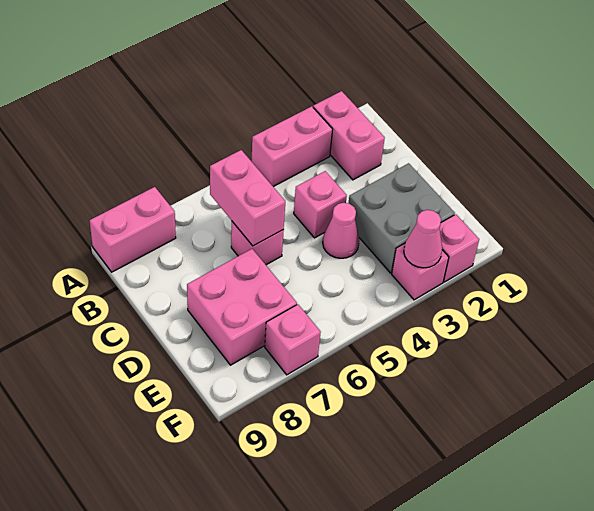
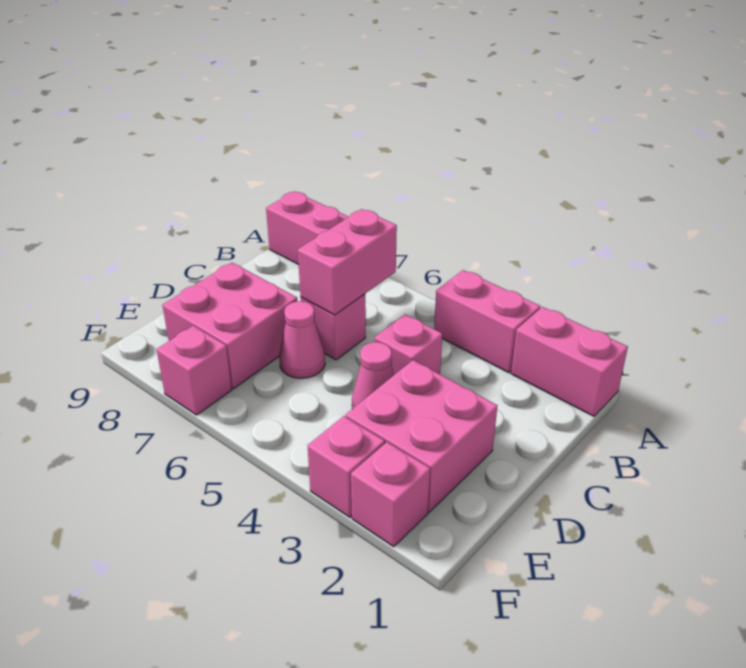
pink 1x2 brick [313,91,385,180] -> pink 1x2 brick turned to [511,307,628,416]
grey 2x2 brick [349,163,455,273] -> pink 2x2 brick [346,360,497,512]
pink 1x1 cone [404,210,442,268] -> pink 1x1 cone moved to [279,301,325,378]

